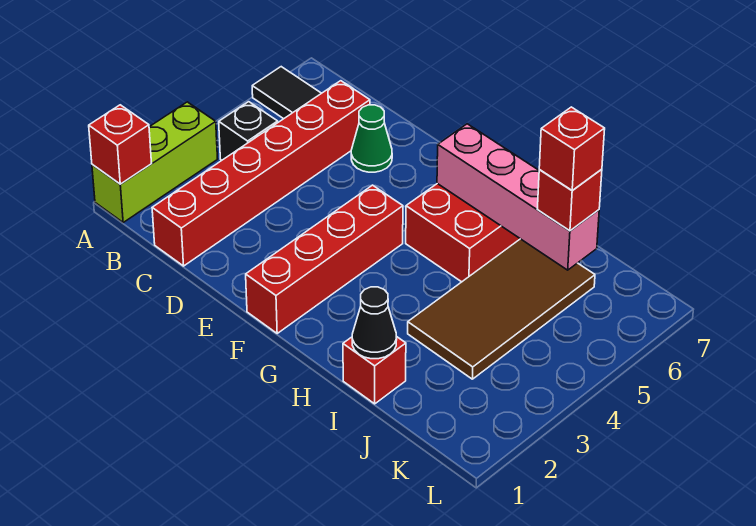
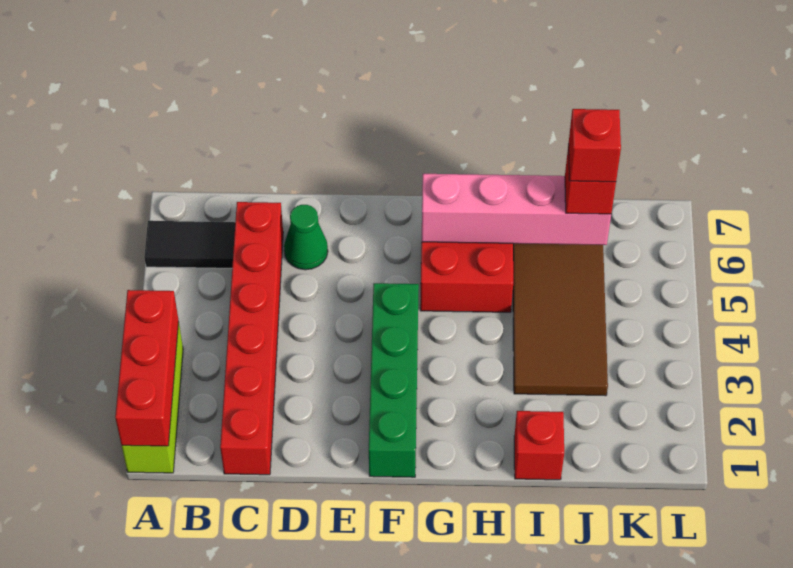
red 1x1 brick [89,105,152,184] -> red 1x3 brick [115,290,179,446]
black 1x1 brick [219,102,278,160] -> none
red 1x4 brick [246,185,403,333] -> green 1x4 brick [369,283,419,477]
black 1x1 cone [352,287,397,359] -> none

